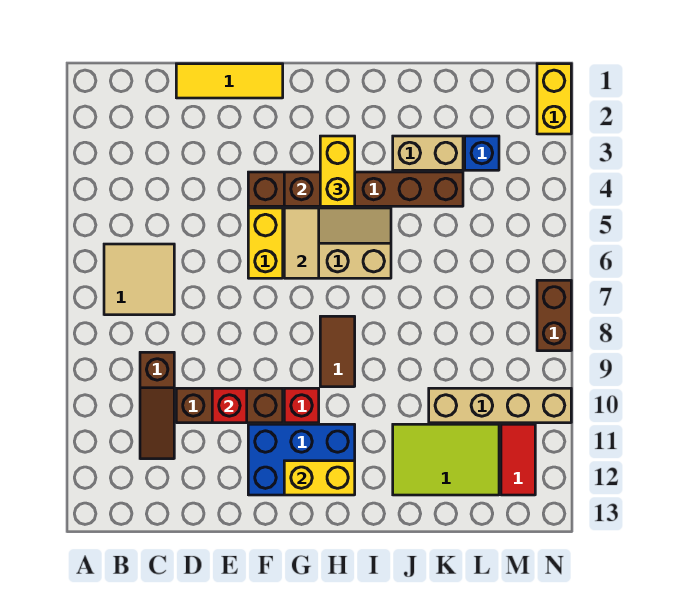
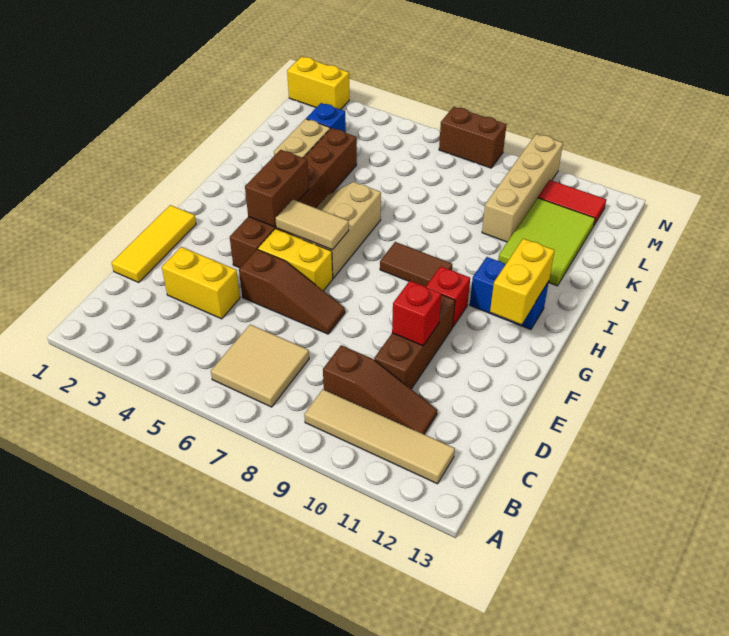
none -> tan 1x4 tile [304,389,455,484]
none -> brown 1x3 slope [239,249,345,334]
blue 2x3 brick [248,424,355,495] -> blue 1x2 brick [470,257,549,330]
yellow 1x2 brick [320,136,355,206] -> yellow 1x2 brick moved to [162,247,240,319]

